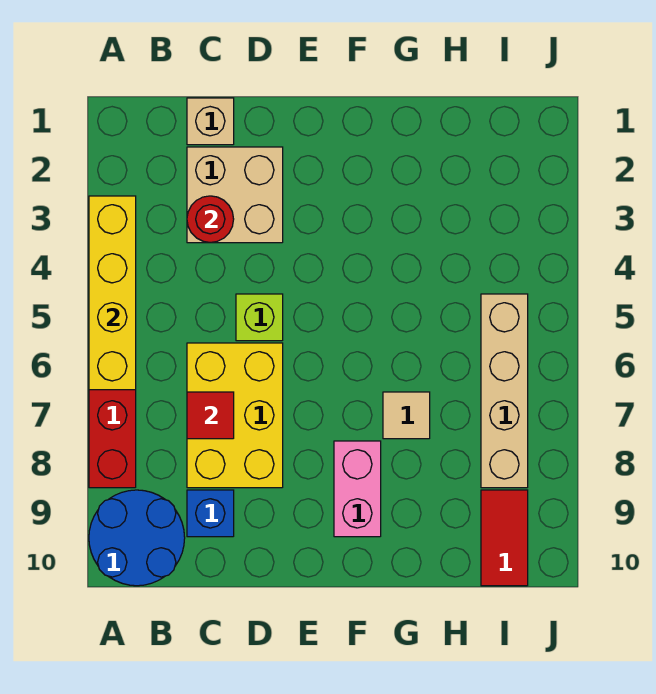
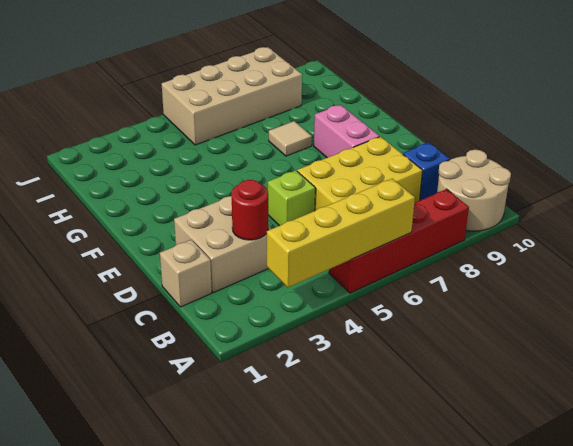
blue 2x2 round brick [89,490,185,586] -> tan 2x2 round brick [437,150,511,231]
red 1x1 tile [187,392,234,439] -> none
pink 1x2 brick [334,441,381,537] -> pink 1x2 brick turned to [314,105,380,158]
tan 1x4 brick [481,294,528,488] -> tan 2x4 brick [162,47,302,145]
red 1x2 tile [481,490,528,586] -> none

